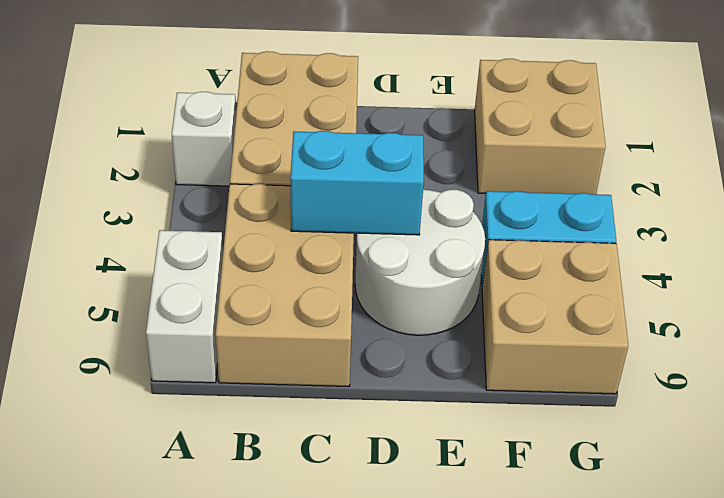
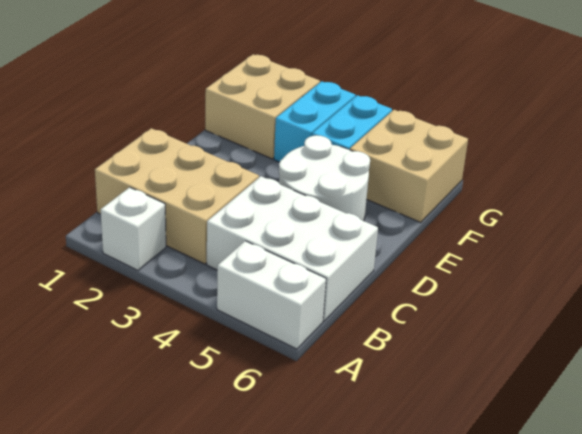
tan 2x3 brick [215,184,354,387] -> white 2x3 brick [207,176,378,321]
cyan 1x2 brick [290,131,424,235] -> cyan 1x2 brick moved to [274,81,355,162]

